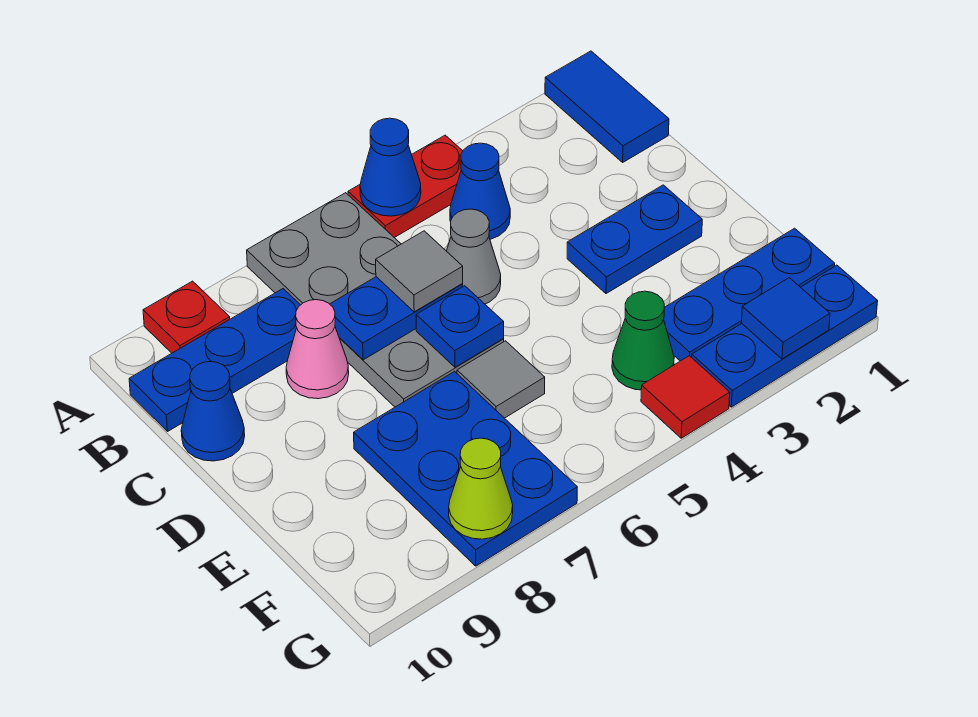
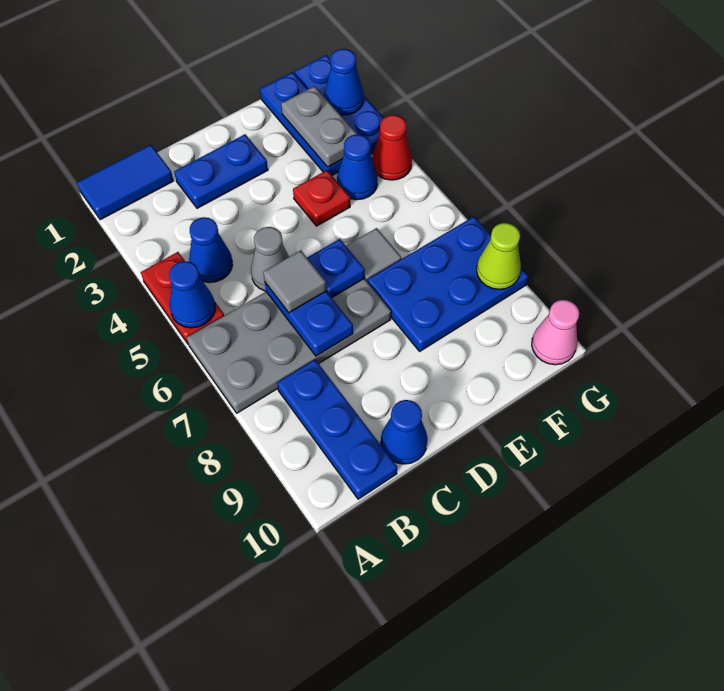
red 1x1 plate [143,281,230,353] -> red 1x1 plate moved to [293,170,350,226]
pink 1x1 cone [286,300,349,399] -> pink 1x1 cone moved to [532,300,579,365]
blue 1x2 plate [567,185,702,294] -> blue 1x2 plate turned to [174,134,268,208]
none -> grey 1x2 plate [281,86,358,167]
green 1x1 cone [612,291,674,390] -> blue 1x1 cone [337,135,378,200]
blue 1x1 tile [741,278,830,359] -> blue 1x1 cone [324,49,364,115]
red 1x1 tile [641,356,730,438] -> red 1x1 cone [372,115,412,180]

